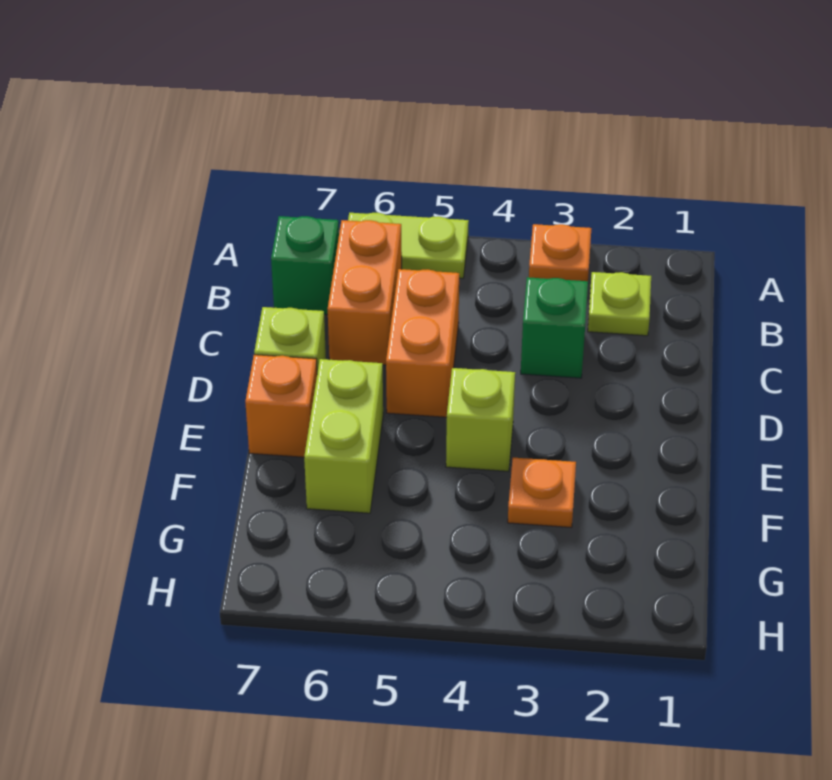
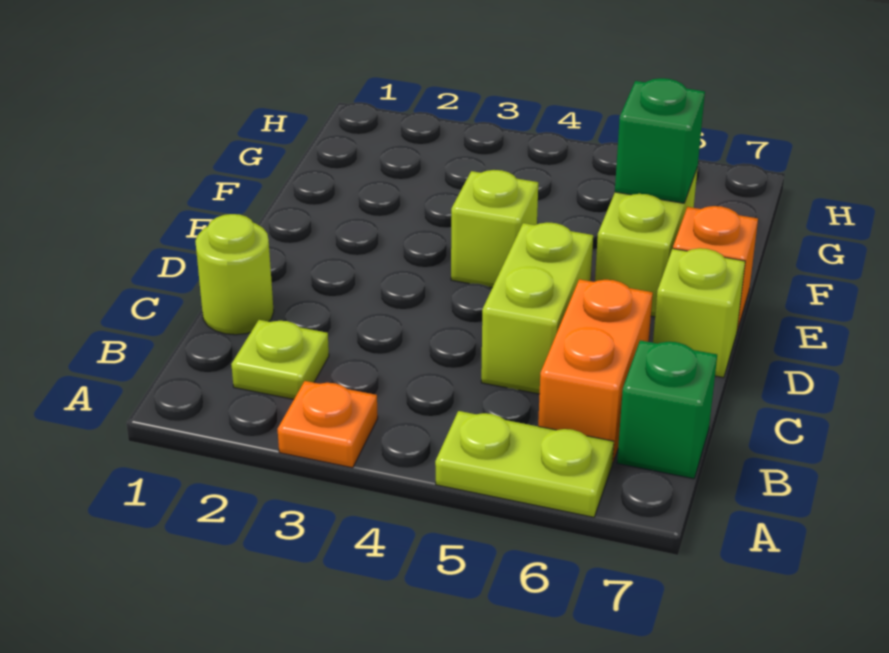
none -> lime 1x1 round brick [195,214,274,335]
green 1x1 brick [521,277,588,378] -> green 1x1 brick moved to [615,78,705,203]
orange 1x2 brick [386,269,459,417] -> lime 1x2 brick [481,222,593,394]
orange 1x1 plate [508,458,576,528] -> none

